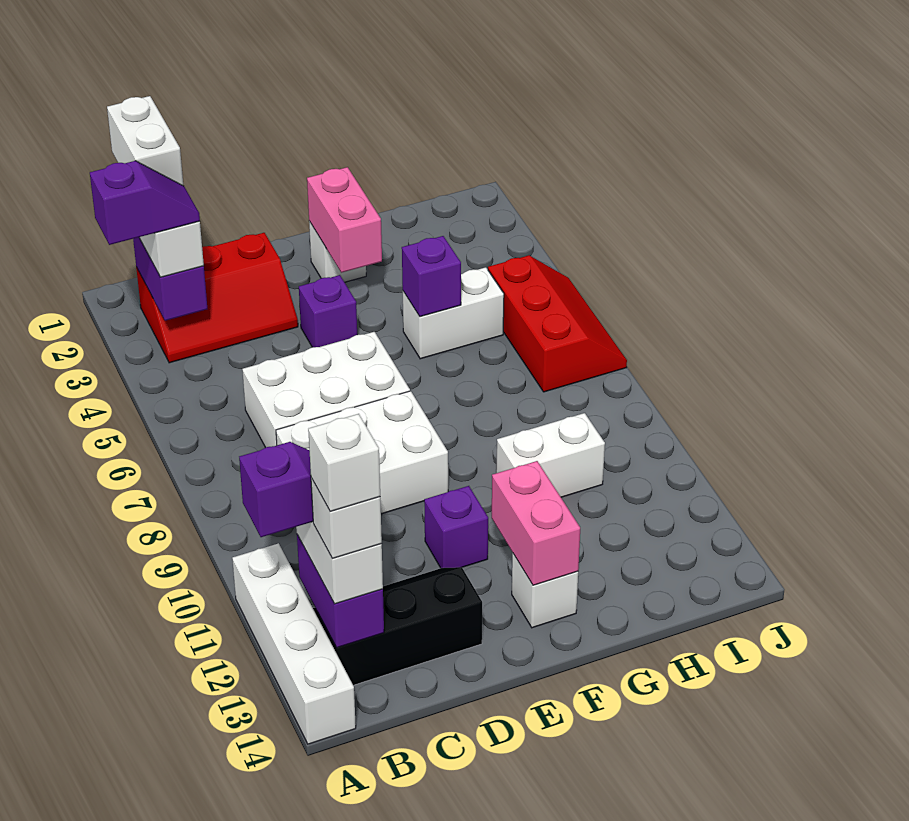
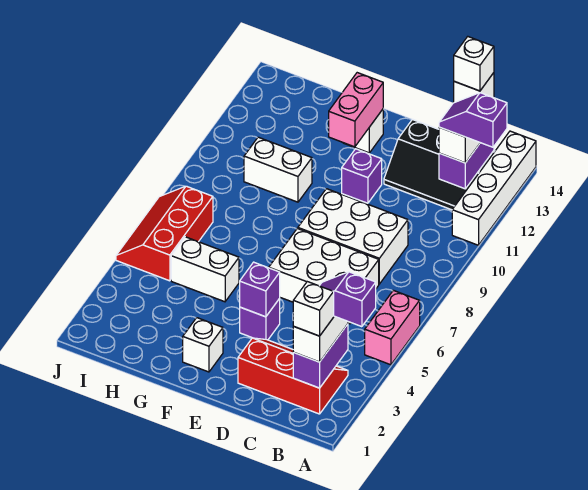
white 1x2 brick [107,96,183,185] -> white 1x1 brick [293,282,334,336]
pink 1x2 brick [307,167,382,273] -> pink 1x2 brick moved to [365,290,420,365]
purple 1x1 brick [402,236,461,317] -> purple 1x1 brick moved to [240,262,280,317]

